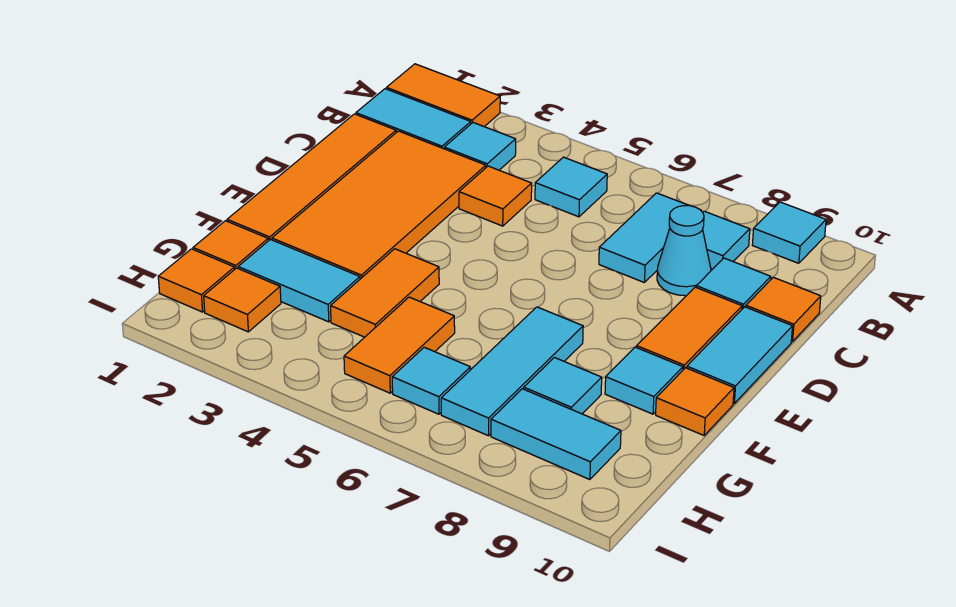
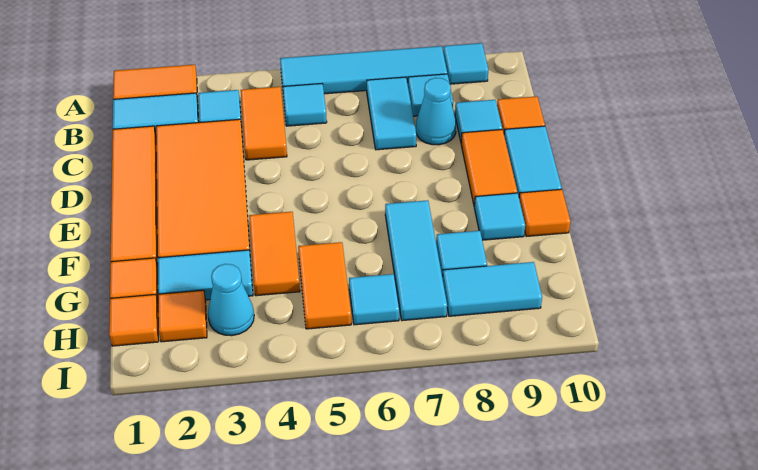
none -> cyan 1x4 tile [280,46,447,94]
orange 1x1 tile [459,166,532,226] -> orange 1x2 tile [241,87,287,160]
none -> cyan 1x1 cone [208,264,254,336]

